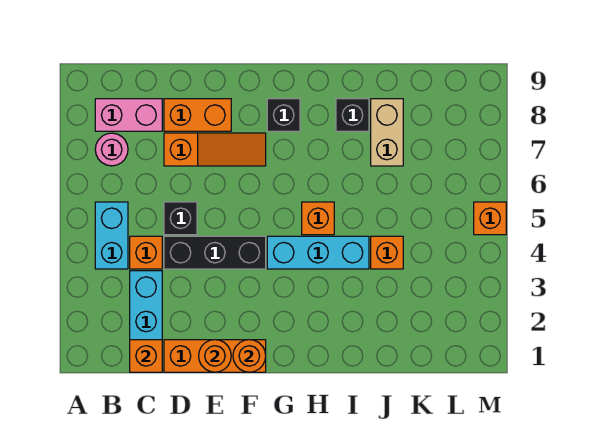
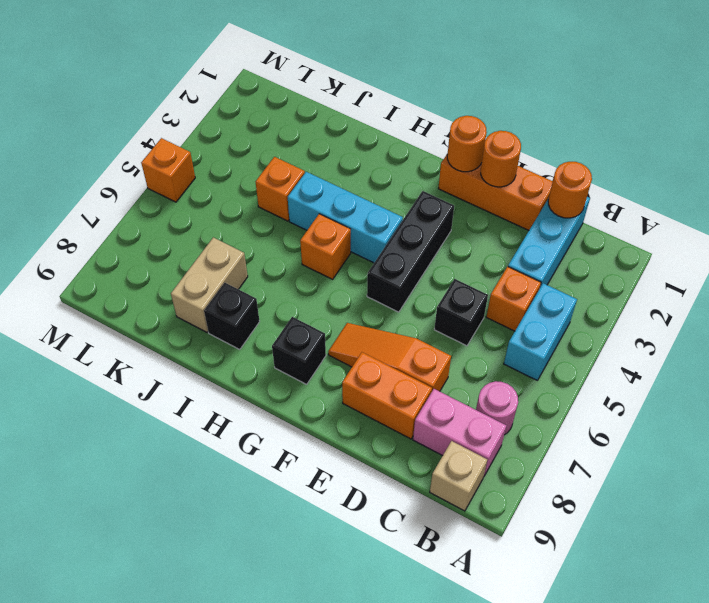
none -> tan 1x1 brick [430,441,487,511]
orange 1x1 brick [130,340,162,372] -> orange 1x1 round brick [548,162,592,218]
black 1x3 brick [164,236,266,269] -> black 1x3 brick turned to [367,191,454,312]

